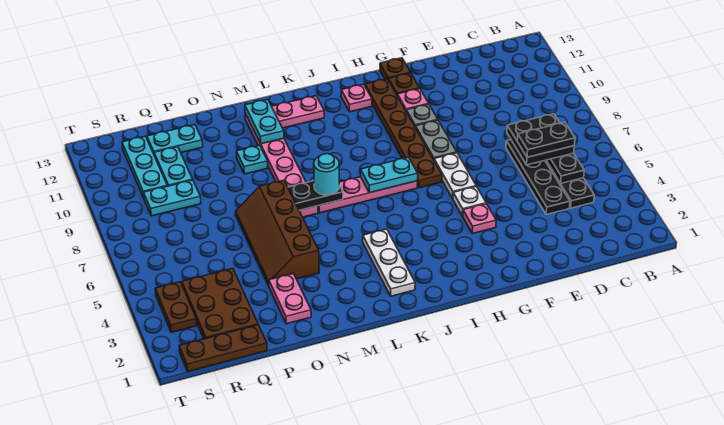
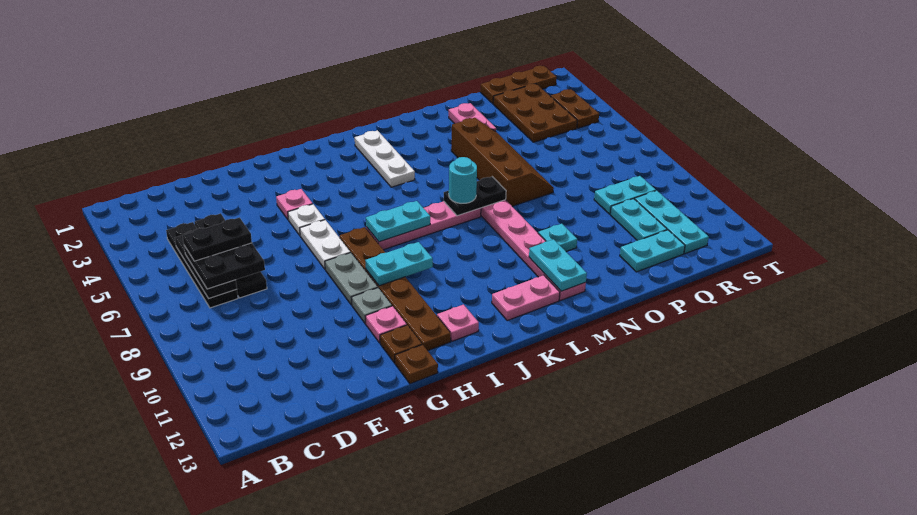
none -> cyan 1x2 plate [365,242,433,286]

